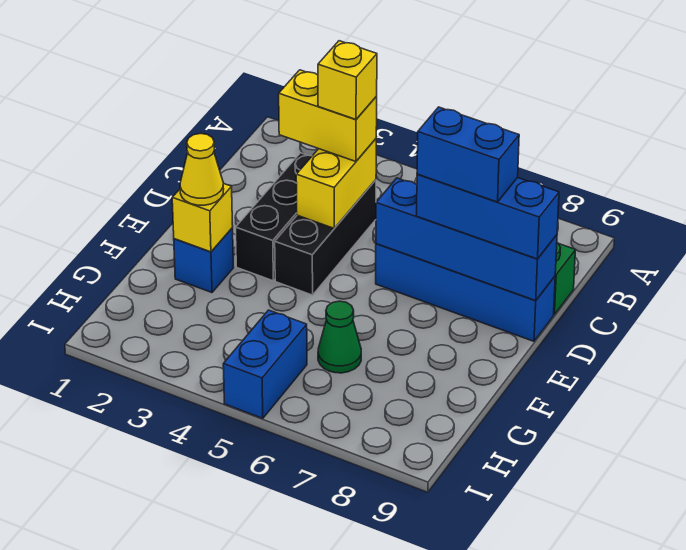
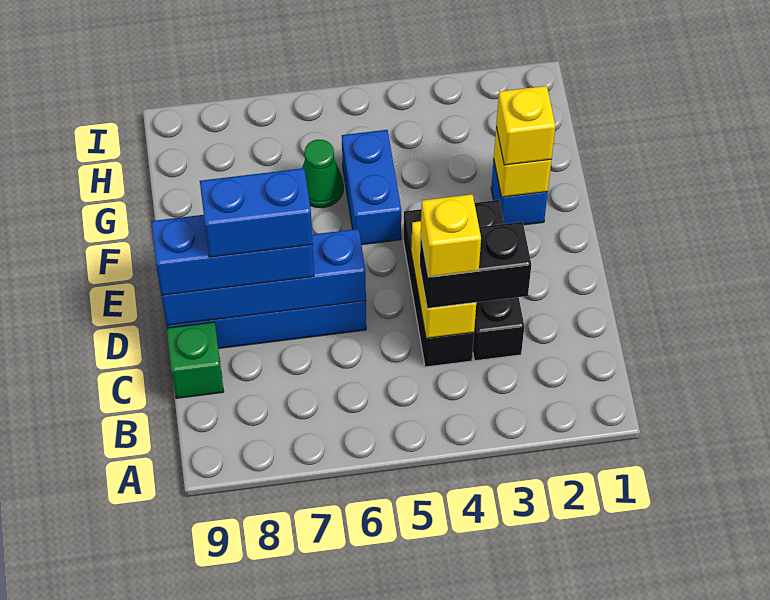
yellow 1x2 brick [279,70,377,162] -> black 1x2 brick [420,222,531,308]
yellow 1x1 cone [180,134,224,205] -> yellow 1x1 brick [496,86,556,165]
blue 1x2 brick [223,310,307,418] -> blue 1x2 brick moved to [342,130,401,245]

